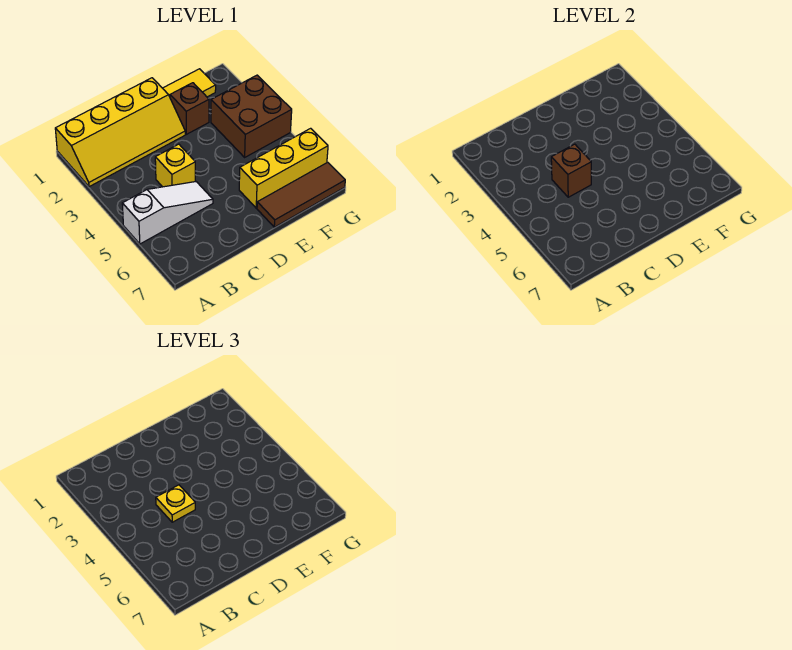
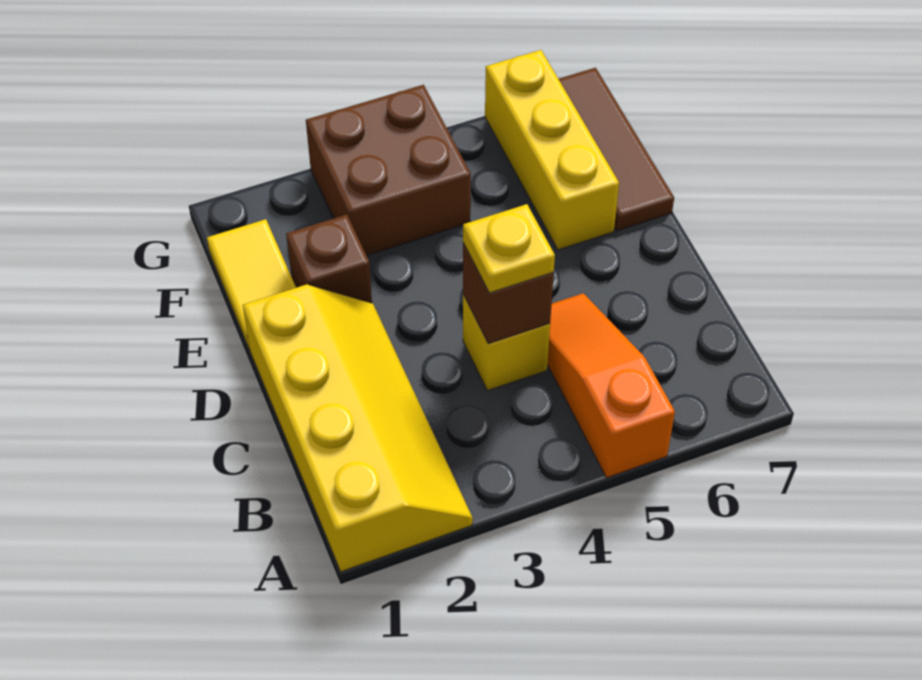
white 1x3 slope [122,182,213,244] -> orange 1x3 slope [547,293,675,478]

